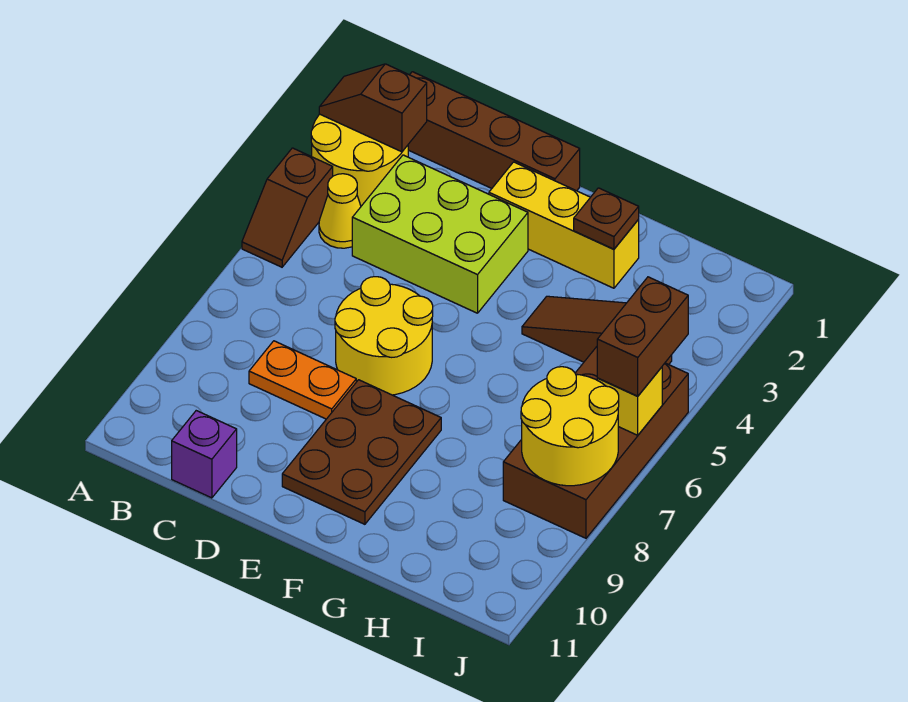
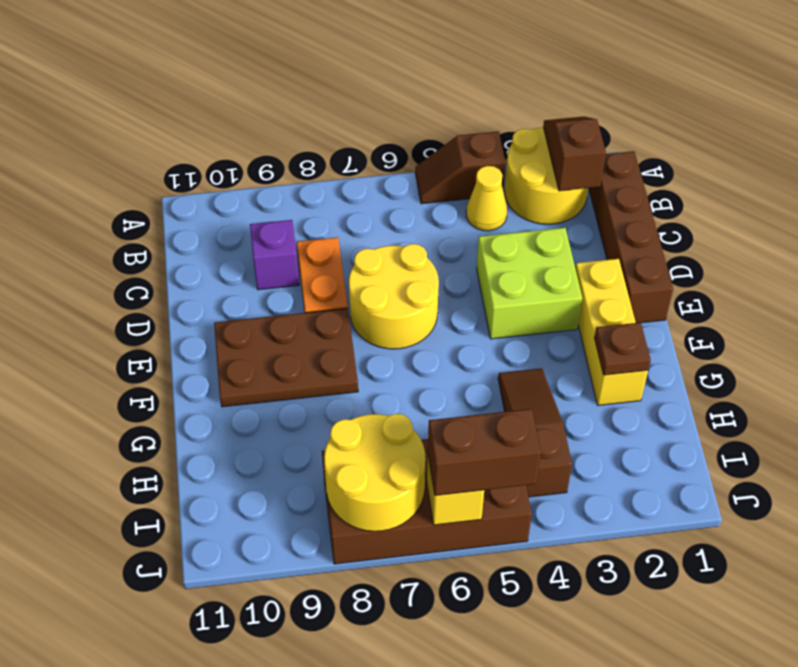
lime 2x3 brick [352,155,528,313] -> lime 2x2 brick [477,228,582,339]
purple 1x1 brick [172,411,237,498] -> purple 1x1 brick moved to [250,220,299,290]

